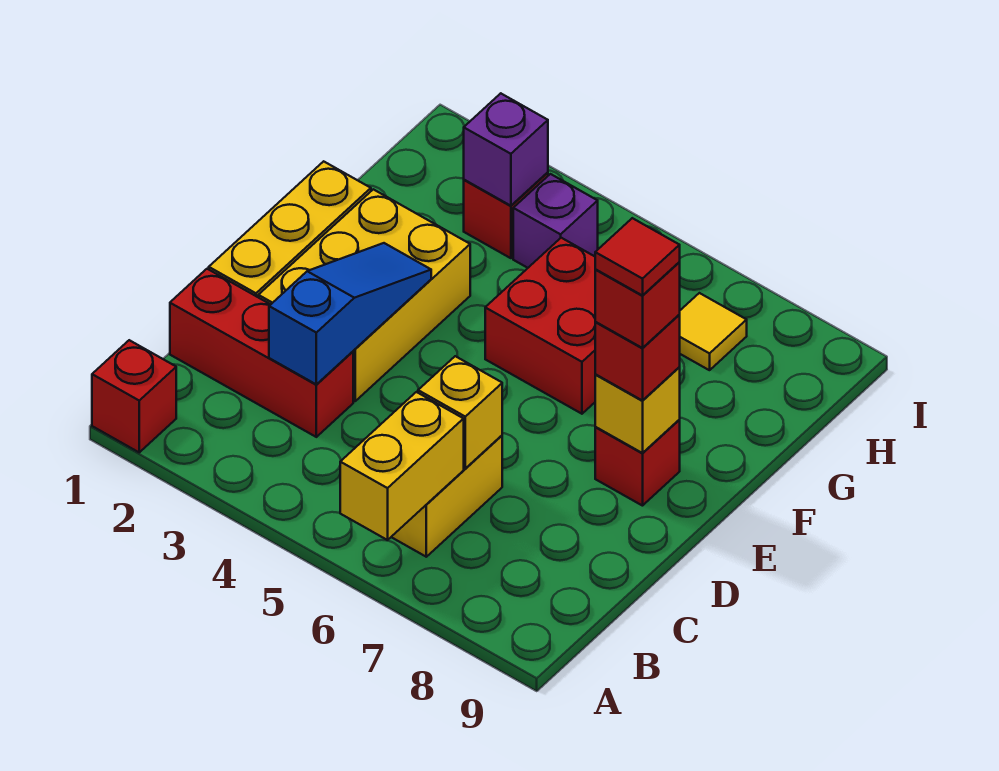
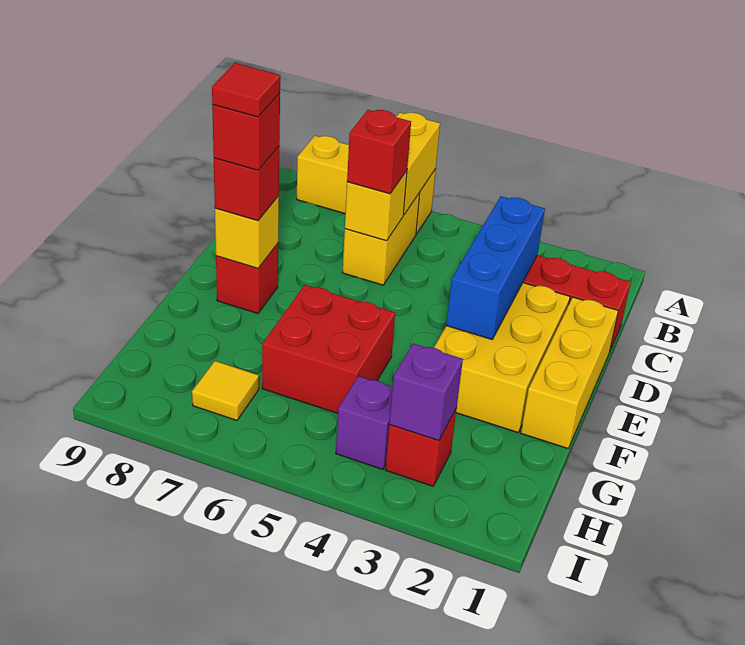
red 1x1 brick [92,340,176,452] -> red 1x1 brick moved to [347,110,411,194]
none -> yellow 1x3 brick [297,136,436,234]
blue 1x3 slope [269,243,431,384] -> blue 1x3 brick [446,196,545,339]

